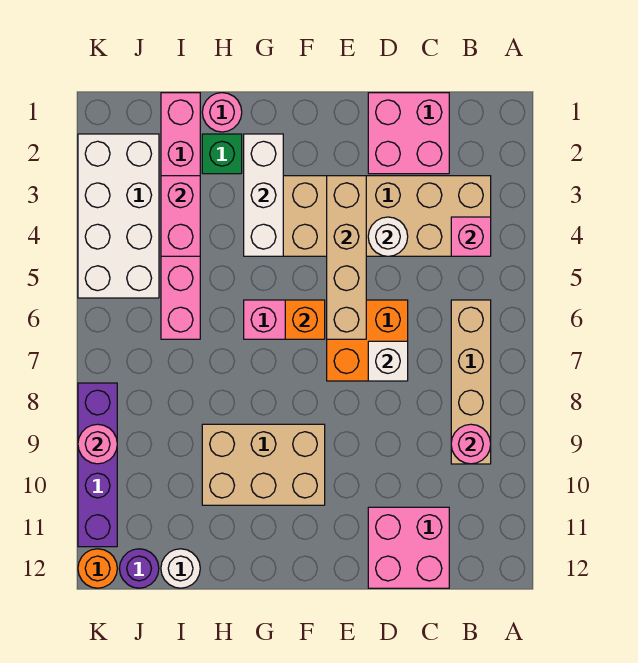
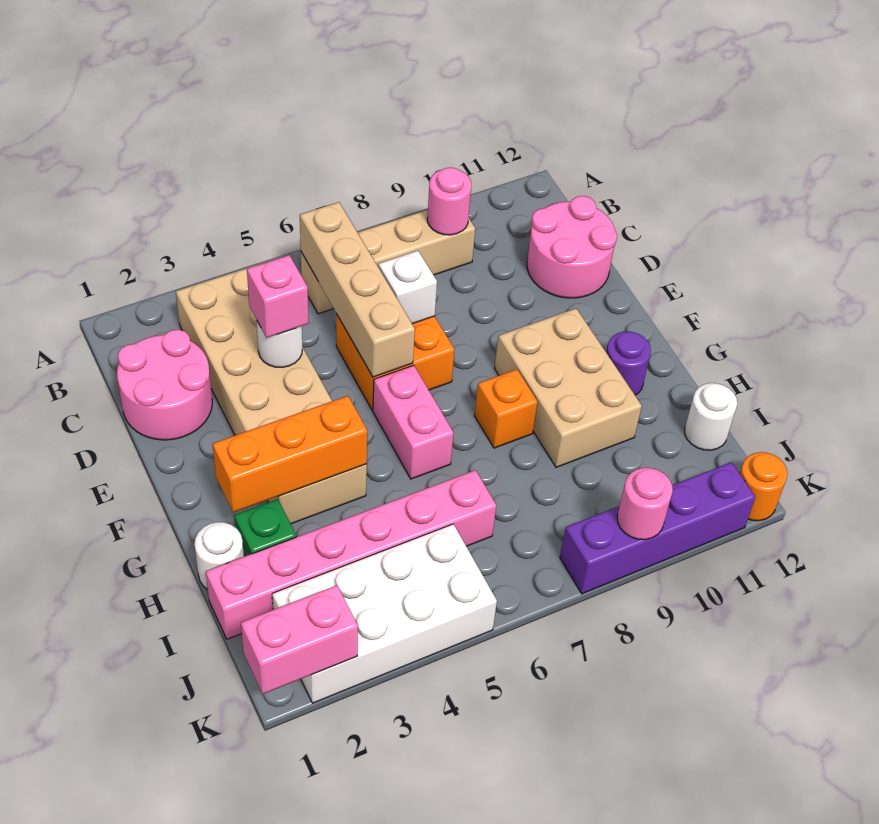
pink 1x1 brick [451,217,491,256] -> pink 1x1 brick moved to [247,255,309,338]
pink 2x2 brick [368,93,449,174] -> pink 2x2 round brick [117,330,212,440]
pink 2x2 brick [368,507,449,588] -> pink 2x2 round brick [527,196,617,298]
tan 1x4 brick [327,176,366,339] -> tan 1x4 brick turned to [300,202,415,377]
orange 1x1 brick [285,300,325,339] -> orange 1x1 brick moved to [475,369,537,448]
white 1x3 brick [244,134,283,256] -> orange 1x3 brick [213,396,367,512]
pink 1x1 round brick [202,93,242,132] -> white 1x1 round brick [194,522,244,589]
pink 1x2 brick [161,176,200,256] -> pink 1x2 brick moved to [241,585,358,694]
purple 1x1 round brick [119,549,159,588] -> purple 1x1 round brick moved to [606,332,651,395]

